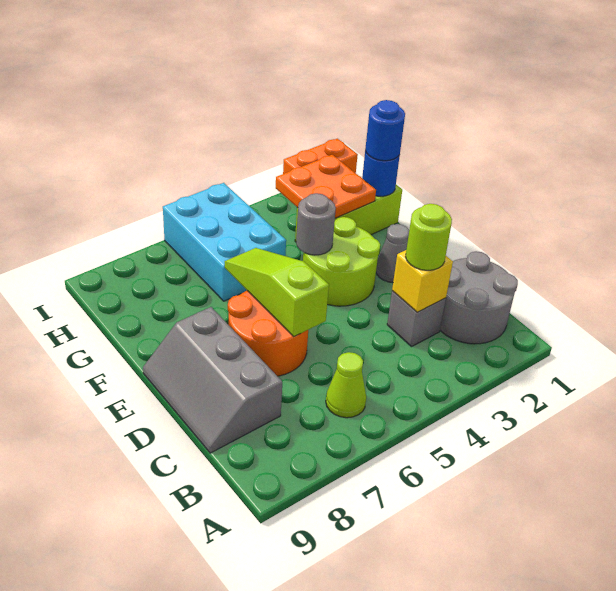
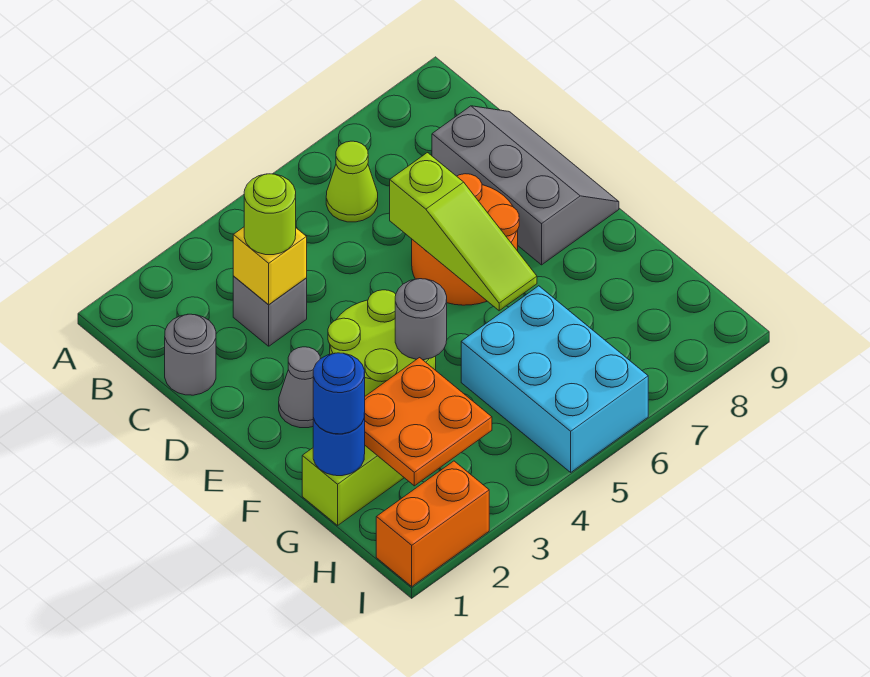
grey 2x2 round brick [440,251,518,344] -> grey 1x1 round brick [165,314,216,395]

